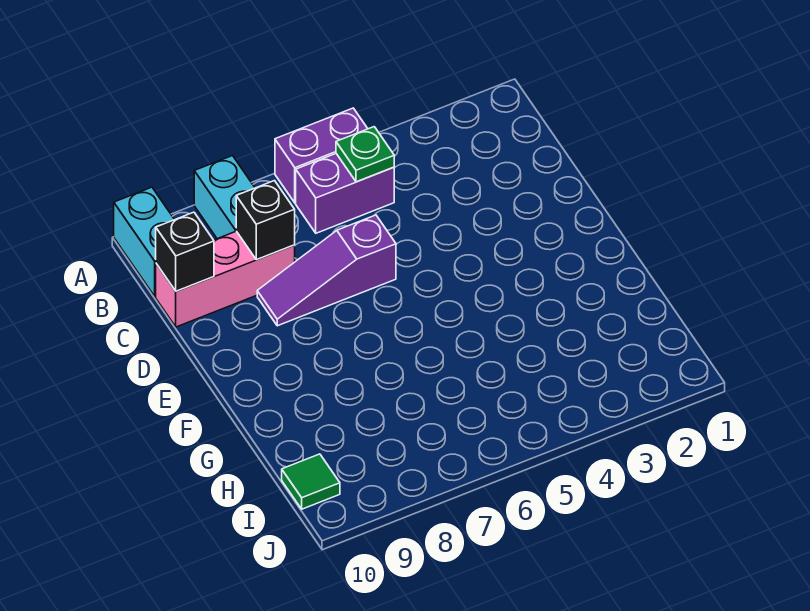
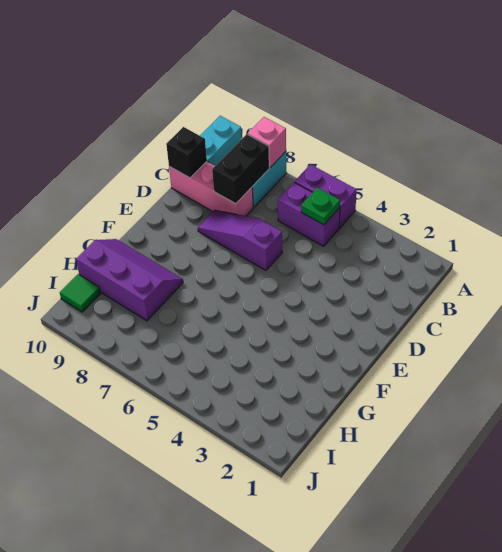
none -> pink 1x1 brick [247,117,286,167]
black 1x1 brick [236,181,295,260] -> black 1x2 brick [212,134,269,204]
none -> purple 2x3 slope [76,239,183,321]

